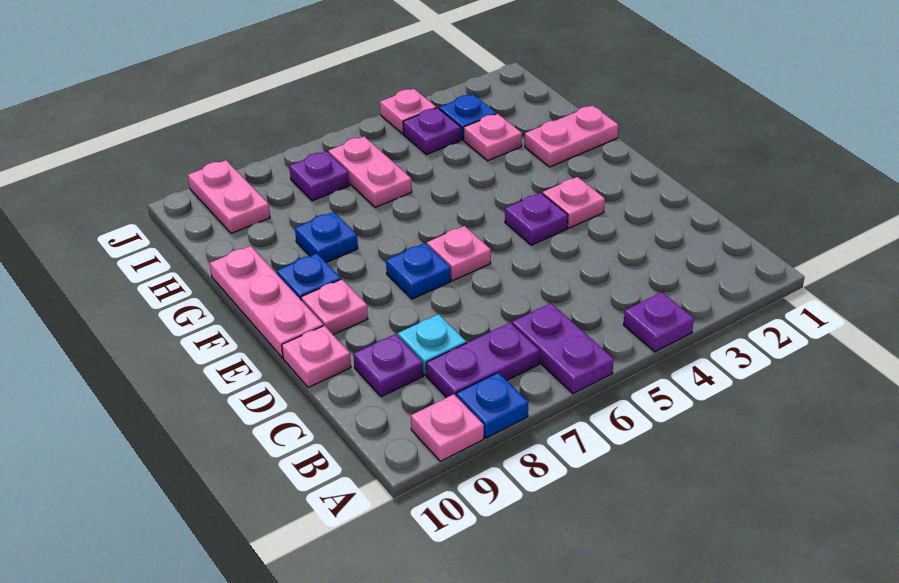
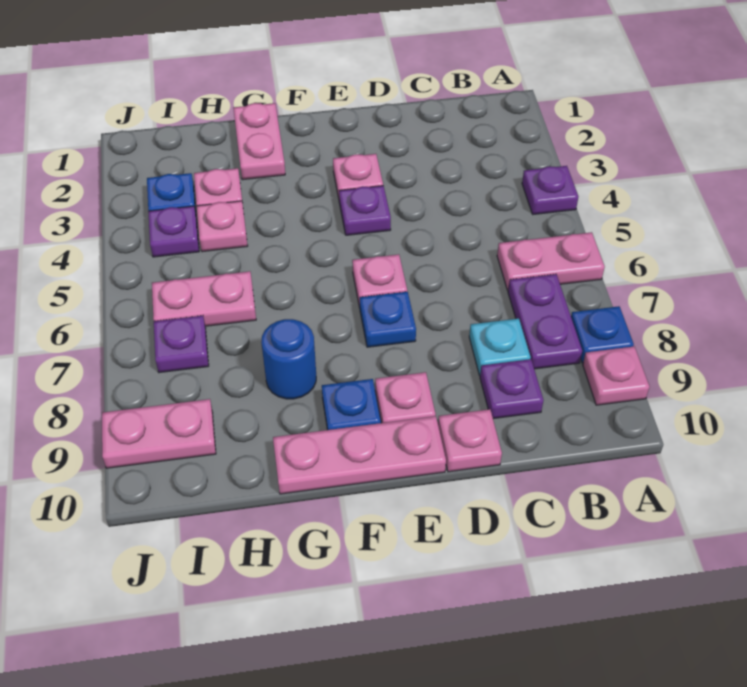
purple 1x2 plate [512,303,614,394] -> pink 1x2 plate [497,232,605,290]
blue 1x1 plate [295,212,358,262] -> blue 1x1 round brick [261,319,316,399]
pink 1x1 plate [380,89,436,134] -> pink 1x1 plate moved to [197,201,248,252]

